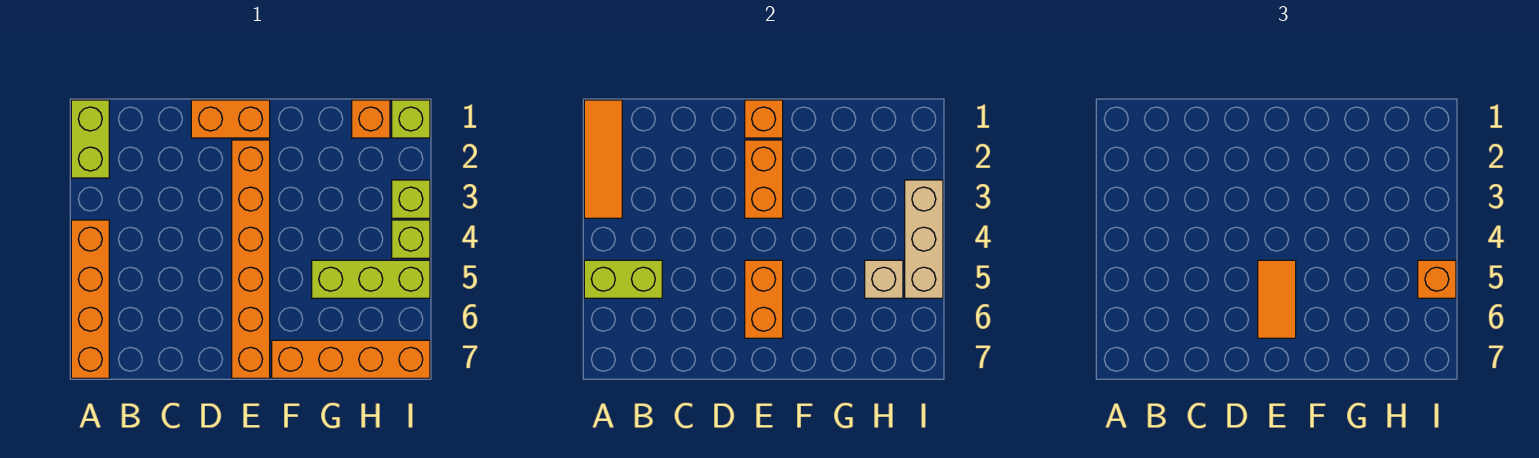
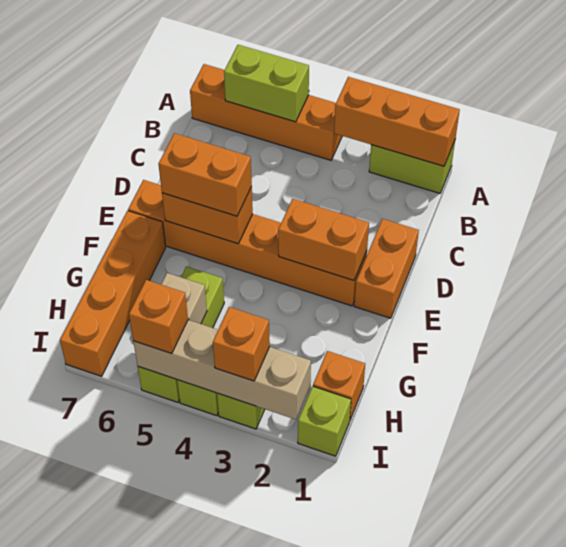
orange 1x3 tile [584,100,622,218] -> orange 1x3 brick [334,77,460,166]
lime 1x2 brick [584,260,662,298] -> lime 1x2 brick turned to [224,45,309,122]
orange 1x1 brick [745,100,783,138] -> orange 1x1 brick moved to [213,307,270,381]
orange 1x2 tile [1258,260,1296,338] -> orange 1x2 brick [158,133,252,216]
tan 1x3 brick [905,180,943,298] -> tan 1x4 brick [133,320,311,419]

